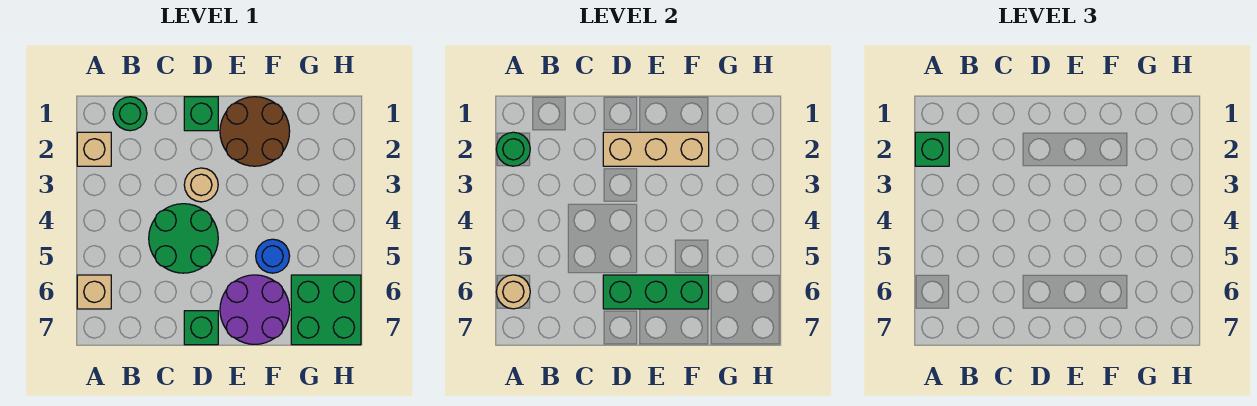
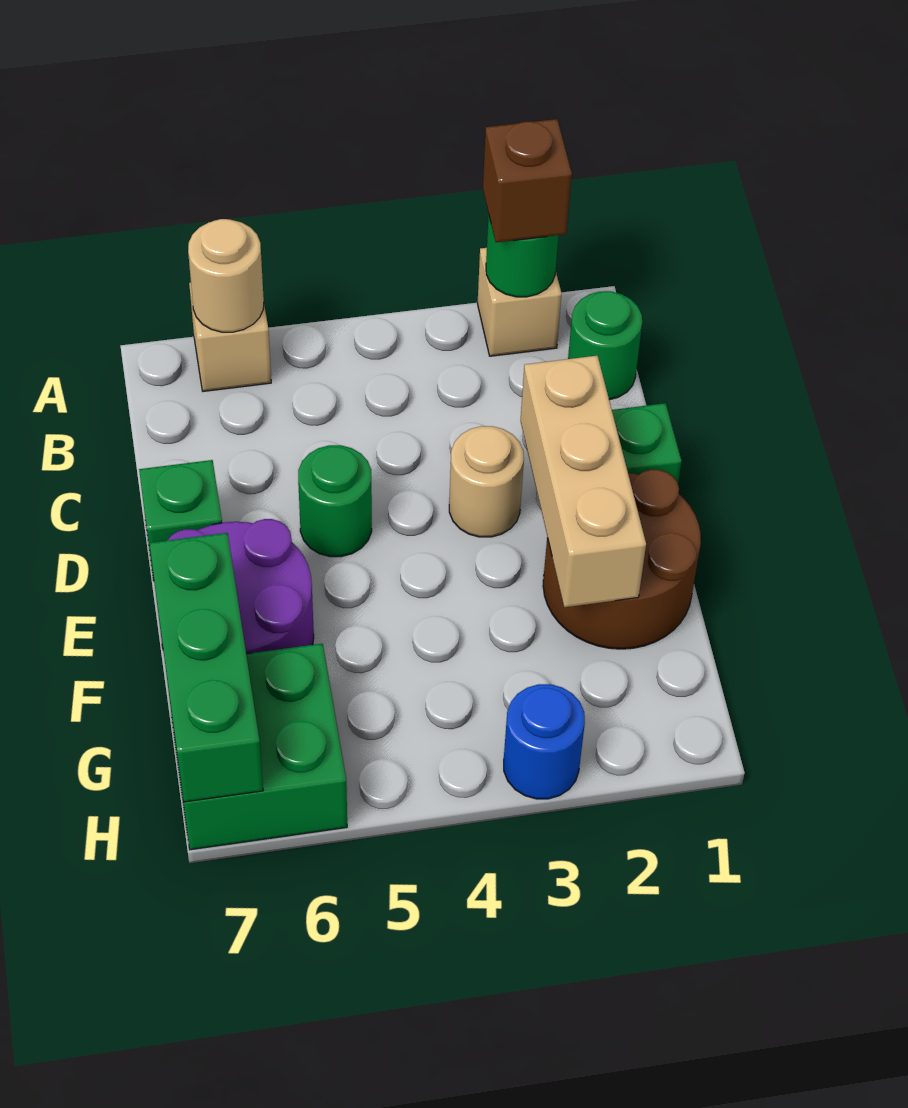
green 1x1 brick [915,132,949,166] -> brown 1x1 brick [483,119,572,243]
green 2x2 round brick [149,204,218,273] -> green 1x1 round brick [298,445,372,557]
green 1x3 brick [603,275,709,309] -> green 1x3 brick moved to [150,533,263,802]
blue 1x1 round brick [256,239,290,273] -> blue 1x1 round brick moved to [504,684,585,799]

